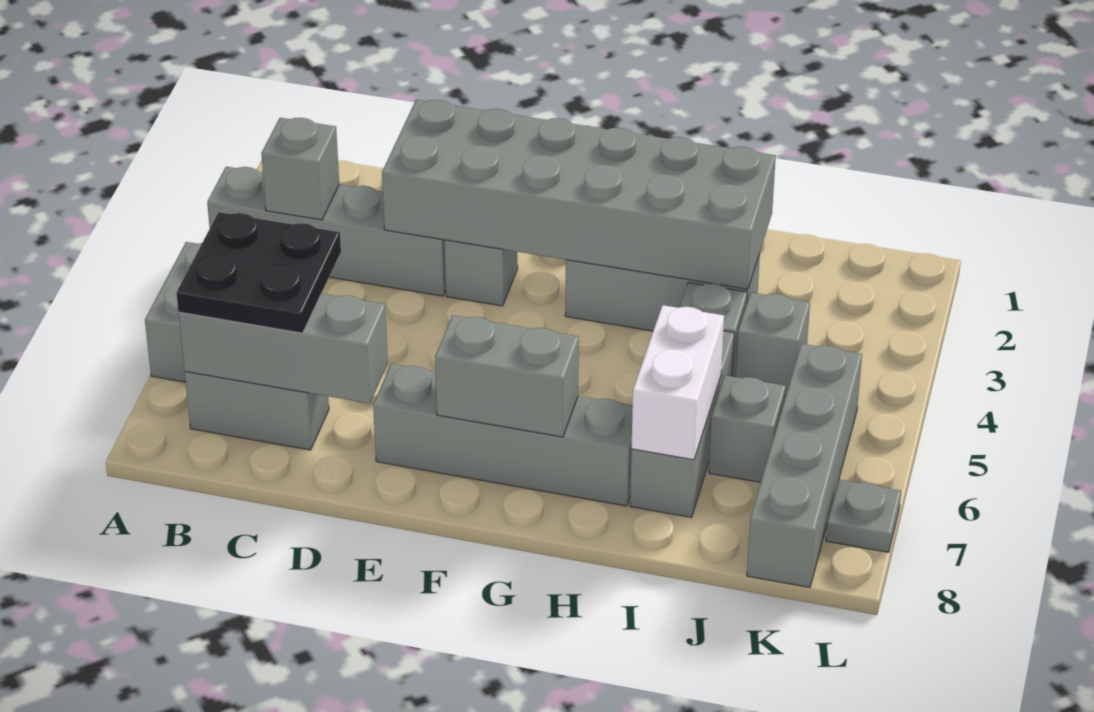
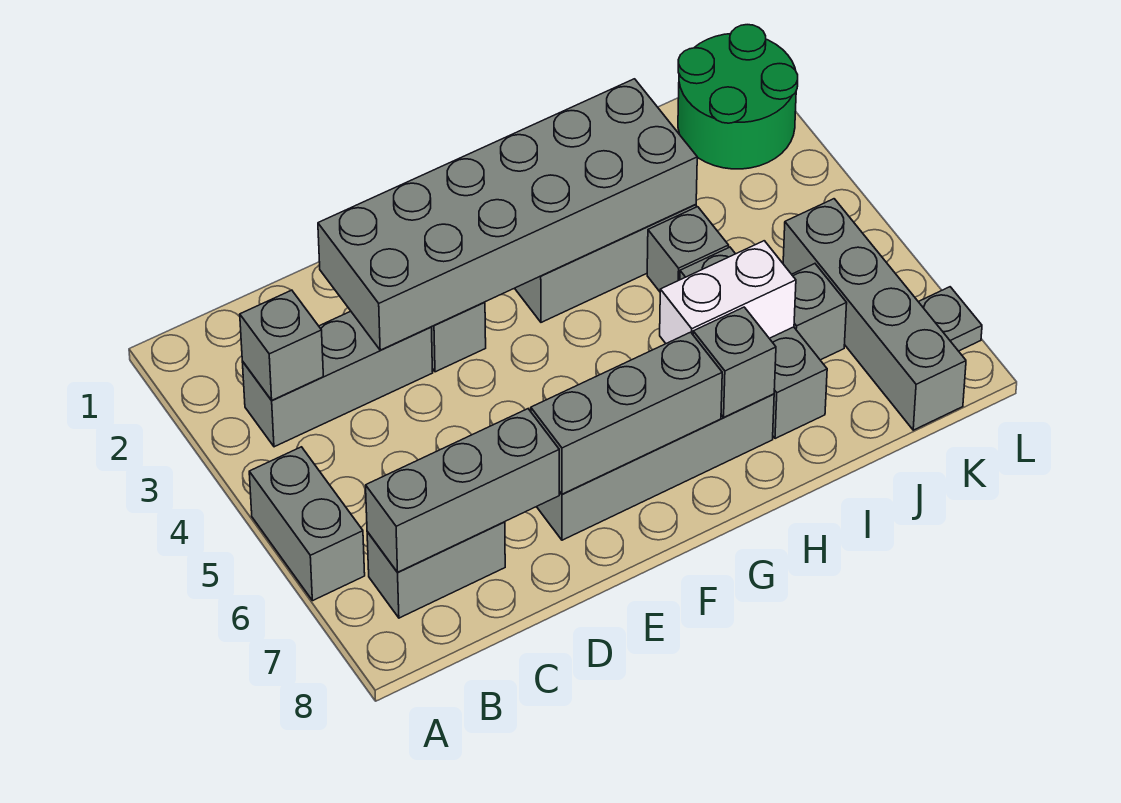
grey 1x4 brick [207,167,446,296] -> grey 1x3 brick [242,311,433,447]
black 2x2 plate [176,212,341,333] -> none
grey 1x2 brick [435,315,579,437] -> grey 1x3 brick [531,332,722,494]
white 1x2 brick [632,305,724,460] -> white 1x2 brick turned to [660,241,796,343]
grey 1x1 brick [736,292,810,396] -> grey 1x1 brick moved to [693,307,776,417]
none -> green 2x2 round brick [678,25,798,169]

